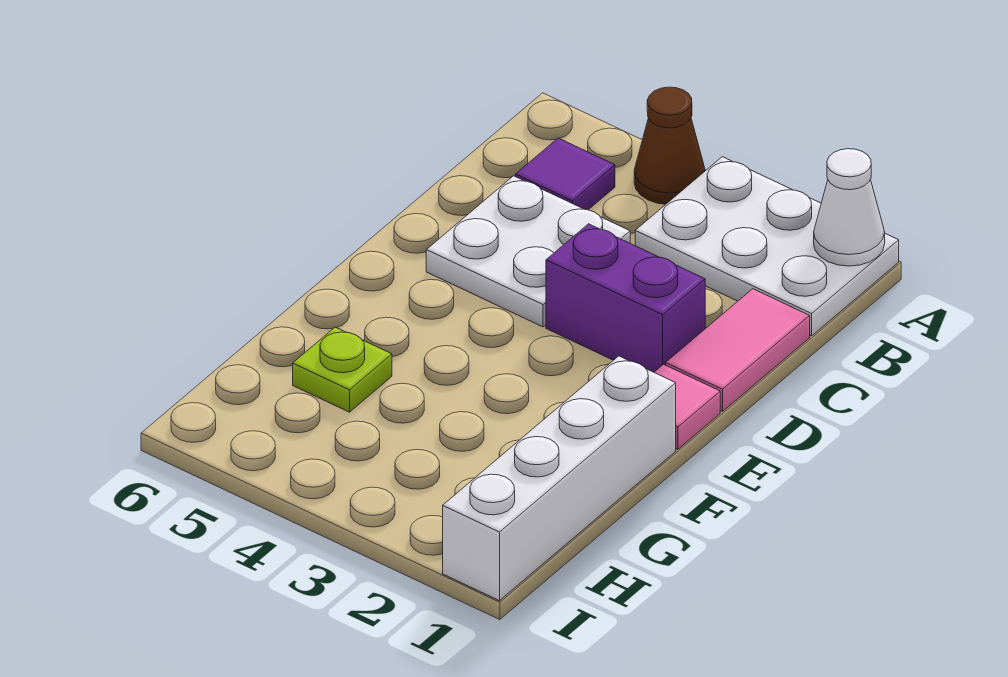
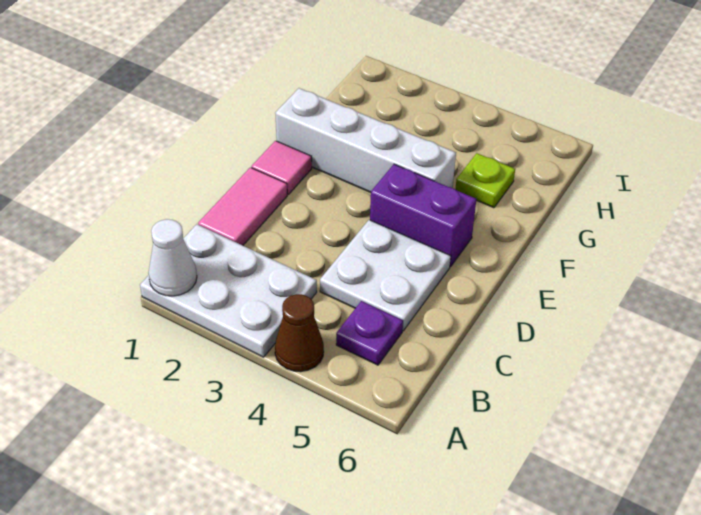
purple 1x1 tile [516,138,615,210] -> purple 1x1 plate [336,301,403,365]
purple 1x2 brick [546,224,705,372] -> purple 1x2 brick moved to [370,164,476,267]
white 1x4 brick [443,356,676,601] -> white 1x4 brick turned to [275,88,456,192]

